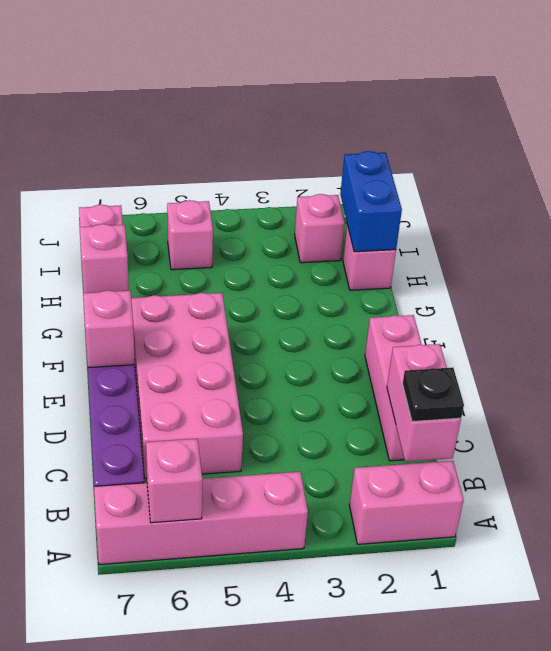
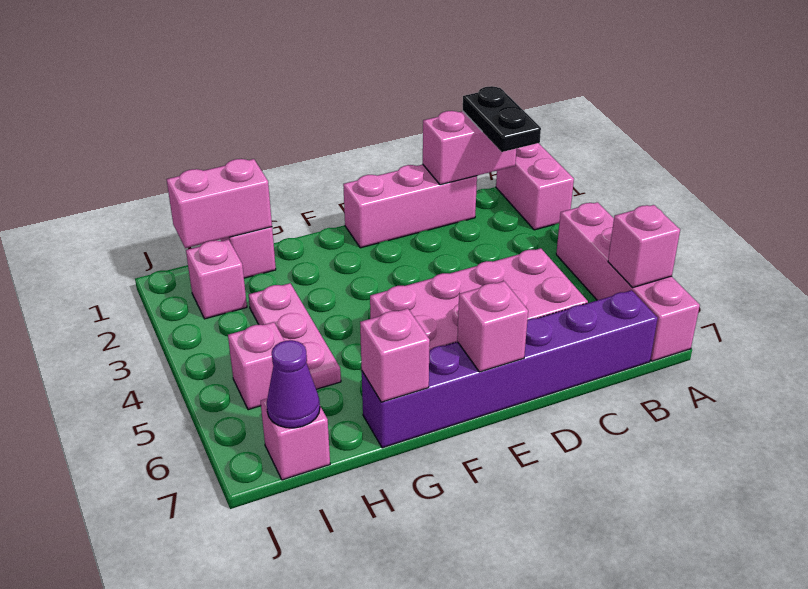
black 1x1 plate [403,367,464,422] -> black 1x2 plate [463,86,541,152]
blue 1x2 brick [340,151,402,252] -> pink 1x2 brick [167,159,272,248]
none -> pink 1x3 plate [249,283,341,389]
none -> purple 1x1 cone [267,340,320,428]

